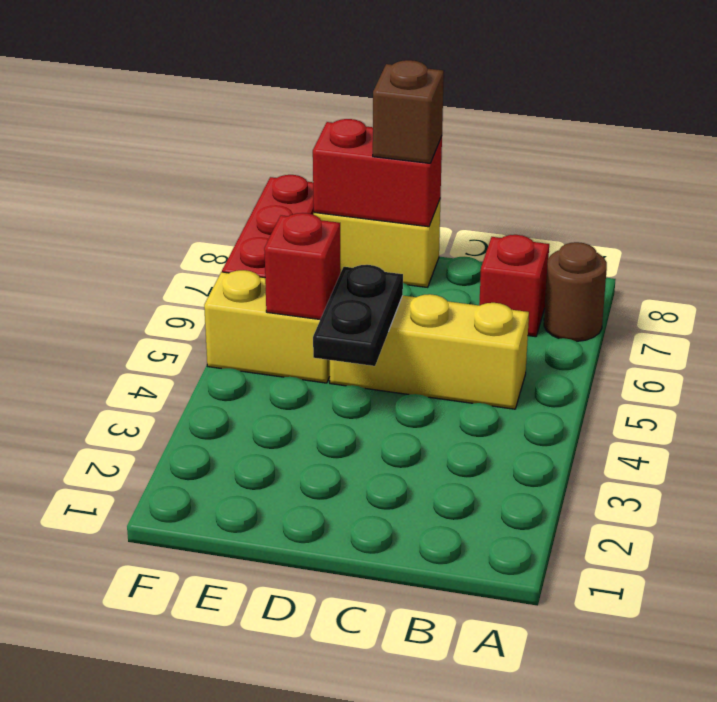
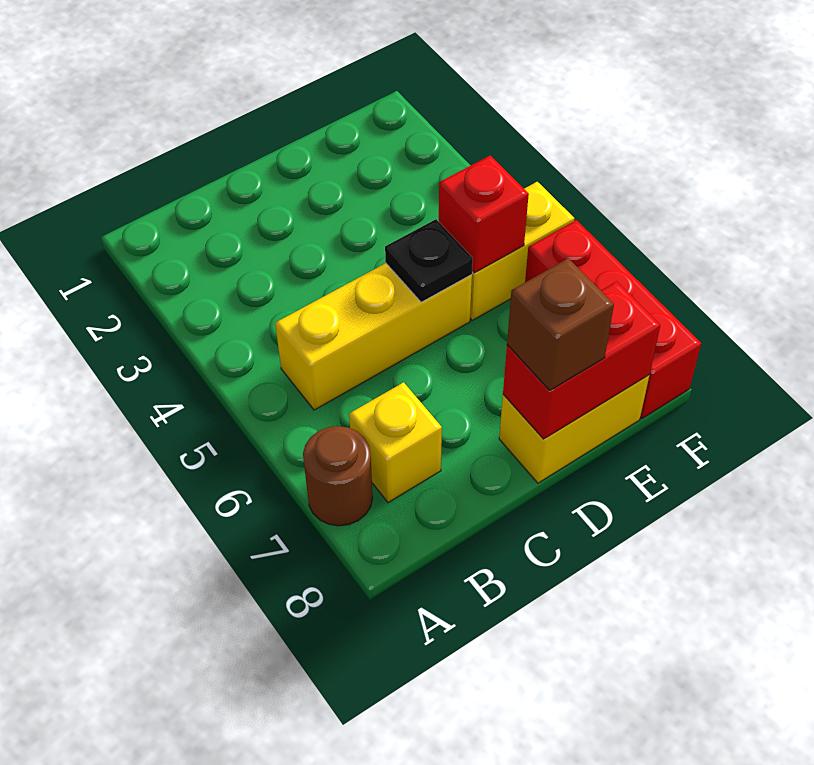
red 1x1 brick [479,235,549,337] -> yellow 1x1 brick [349,382,442,503]
black 1x2 plate [313,265,403,366] -> black 1x1 plate [385,219,473,302]

